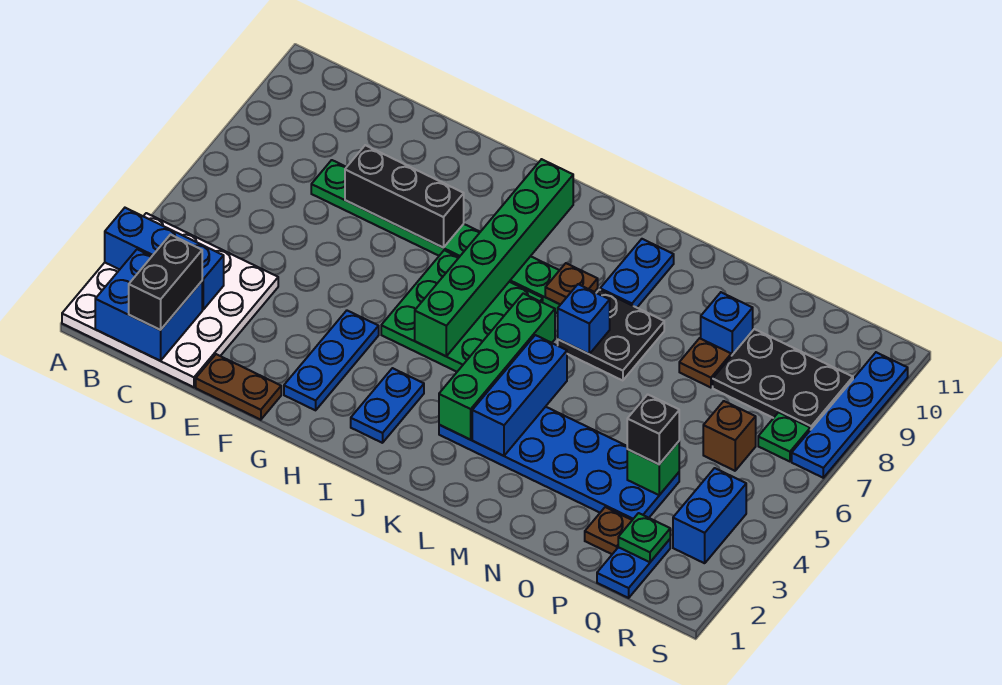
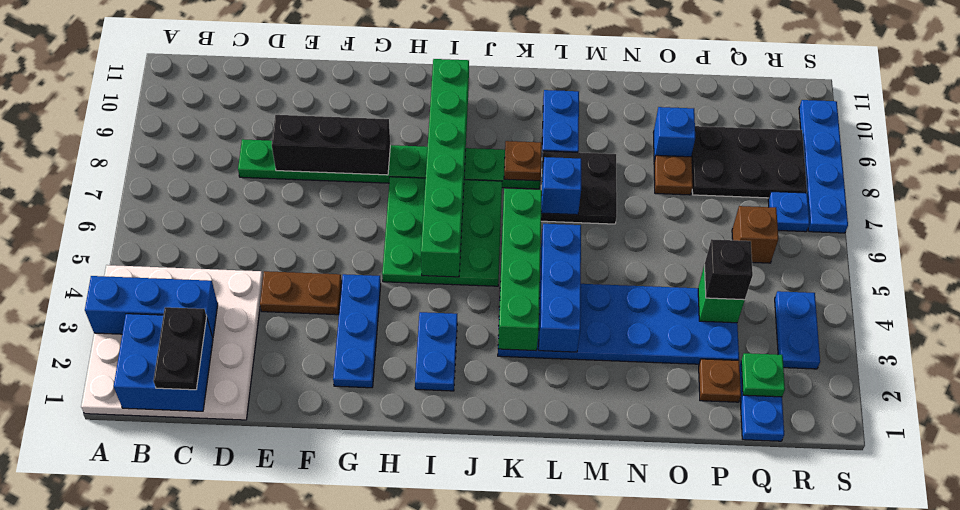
black 1x2 brick [129,235,202,330] -> black 1x2 plate [153,307,207,390]
brown 1x2 plate [196,354,281,420] -> brown 1x2 plate moved to [260,271,342,315]
blue 1x2 brick [673,468,746,563] -> blue 1x2 plate [775,291,820,369]
green 1x1 plate [758,412,810,462] -> blue 1x1 plate [768,192,809,232]

